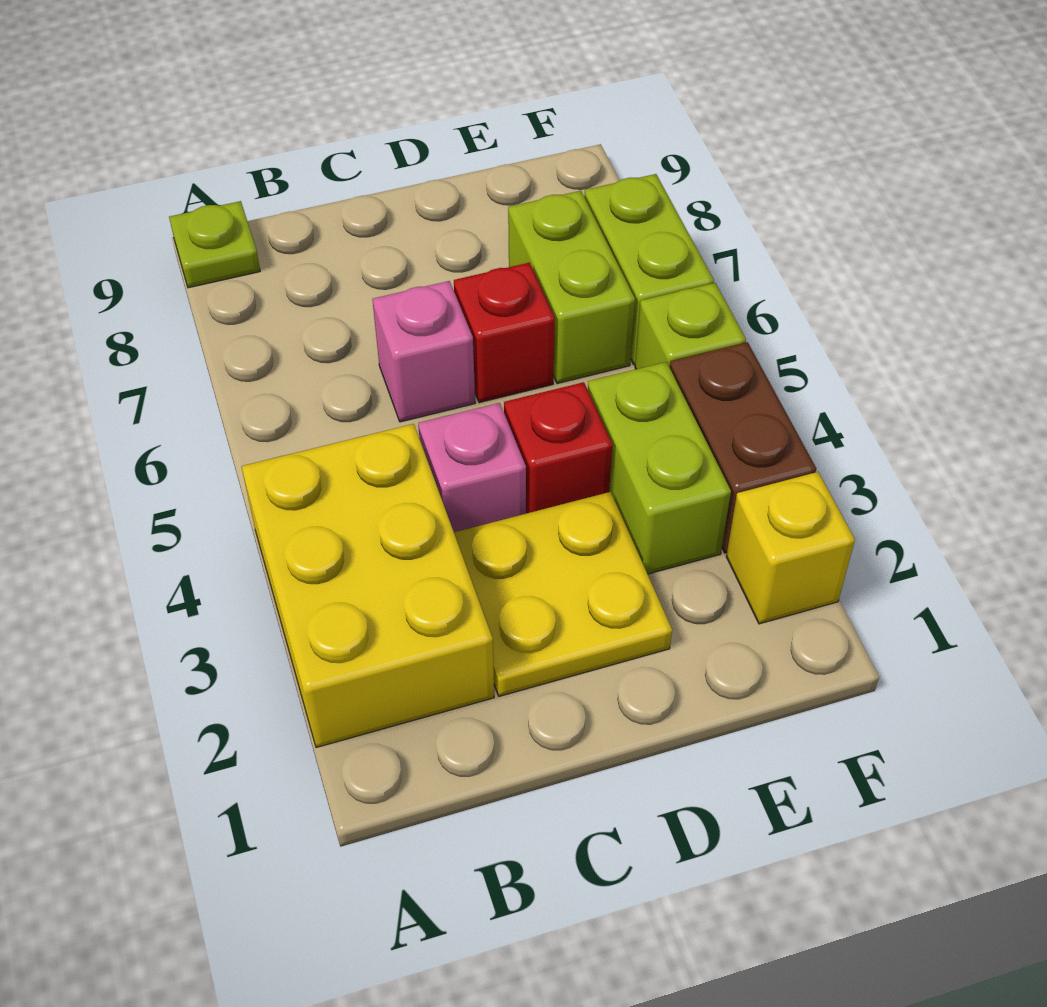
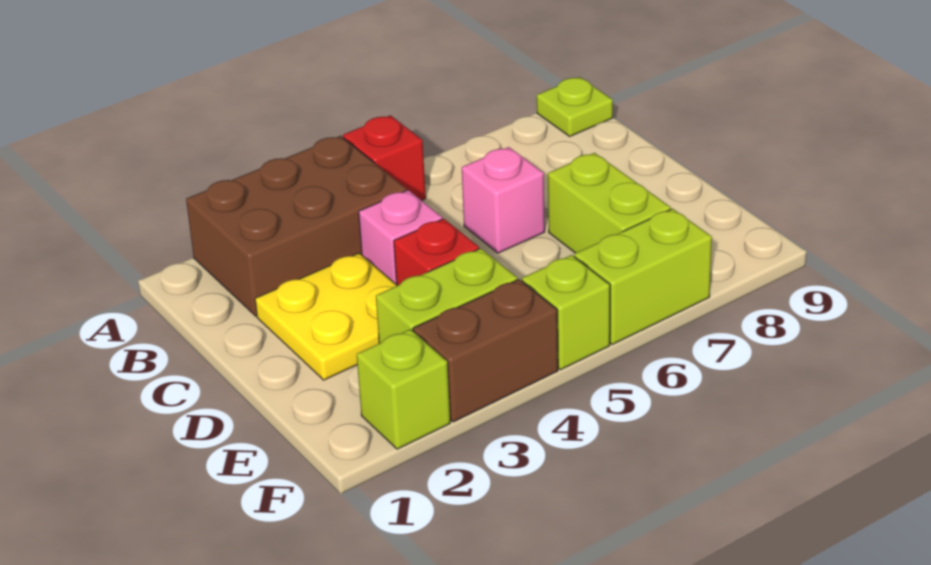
yellow 2x3 brick [241,424,494,748] -> brown 2x3 brick [186,136,407,316]
red 1x1 brick [454,263,555,403] -> red 1x1 brick moved to [343,115,426,201]
lime 1x2 brick [508,191,635,384] -> lime 1x2 brick turned to [548,153,671,253]
yellow 1x1 brick [726,472,855,624] -> lime 1x1 brick [357,329,450,449]

